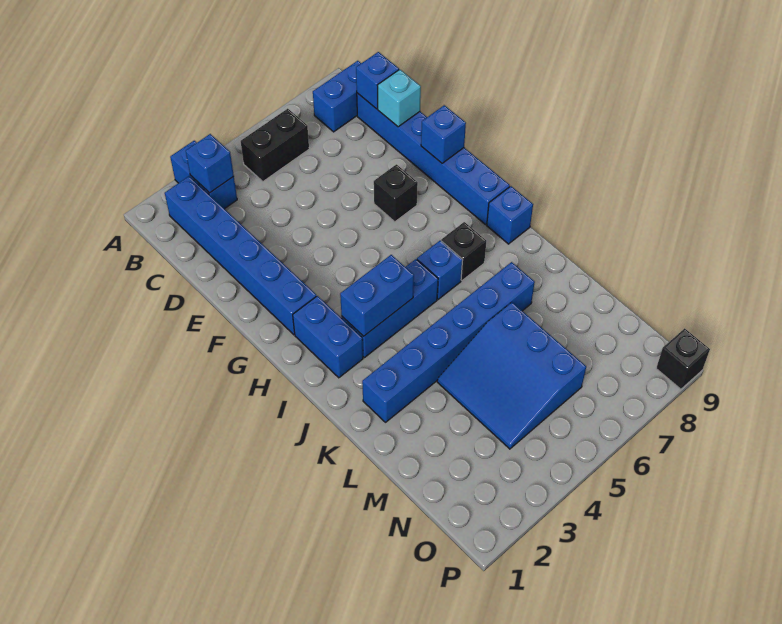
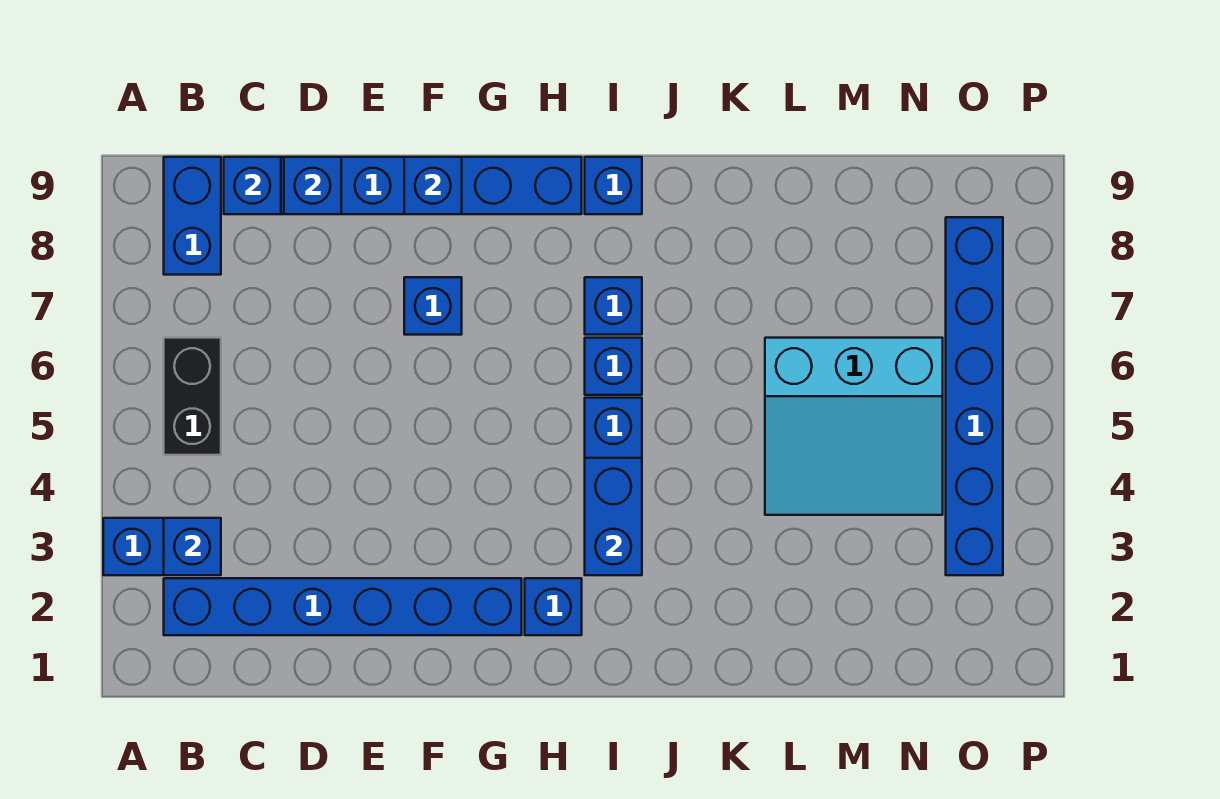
cyan 1x1 brick [377,69,421,127] -> blue 1x1 brick [284,157,341,214]
black 1x1 brick [374,164,418,222] -> blue 1x1 brick [404,277,462,335]
blue 1x2 brick [293,296,363,378] -> blue 1x1 brick [525,578,582,635]
black 1x1 brick [441,222,486,280] -> blue 1x1 brick [585,277,642,335]
blue 1x6 brick [362,262,535,422] -> blue 1x6 brick moved to [946,217,1003,575]
blue 3x3 slope [437,302,586,449] -> cyan 3x3 slope [765,338,943,515]
black 1x1 brick [656,328,710,389] -> none

